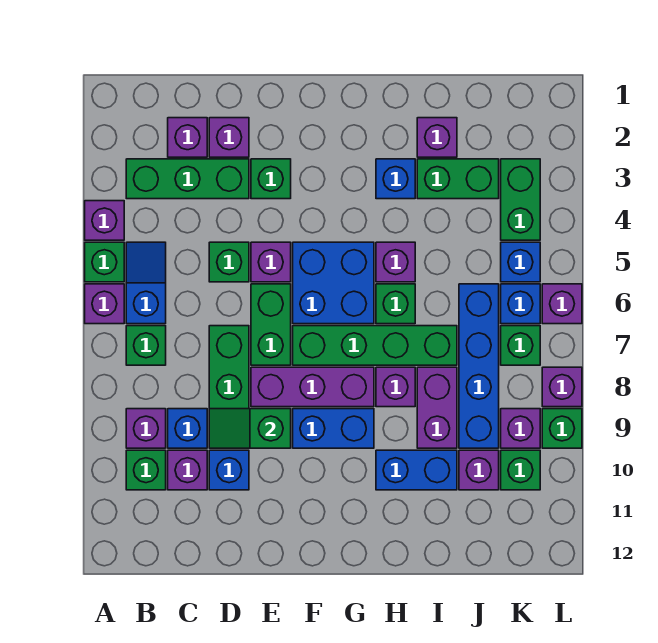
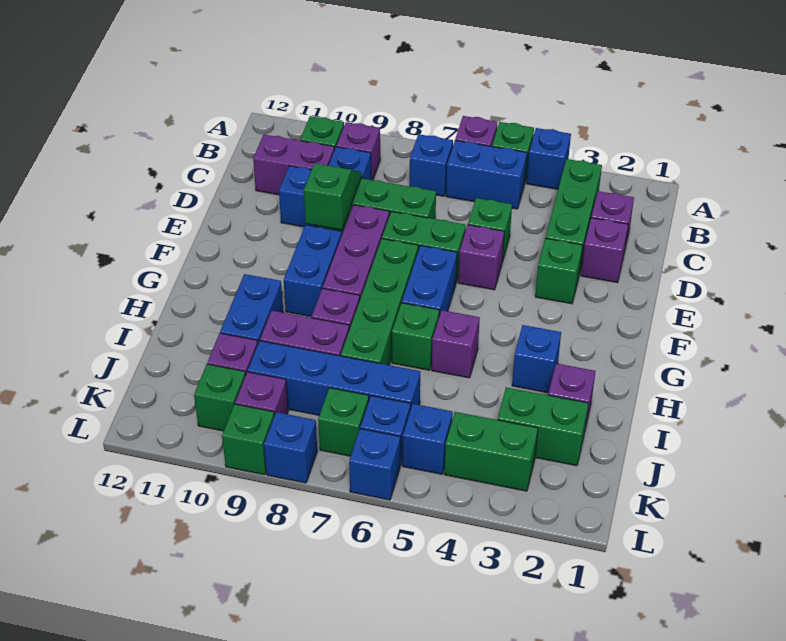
purple 1x1 brick [85,201,124,240] -> blue 1x1 brick [527,128,571,189]
blue 1x2 slope [126,242,166,324] -> blue 1x2 brick [446,140,527,209]
green 1x1 brick [126,326,166,365] -> blue 1x1 brick [410,134,453,196]
purple 1x1 brick [168,450,207,490] -> purple 1x2 brick [253,135,334,195]
blue 2x2 brick [293,242,374,324] -> blue 1x2 brick [402,246,457,316]
green 1x2 brick [417,159,499,199] -> green 1x2 brick turned to [498,387,588,466]
purple 1x1 brick [542,284,582,324] -> blue 1x1 brick [349,429,400,500]
purple 1x1 brick [542,367,582,407] -> blue 1x1 brick [264,412,317,483]

